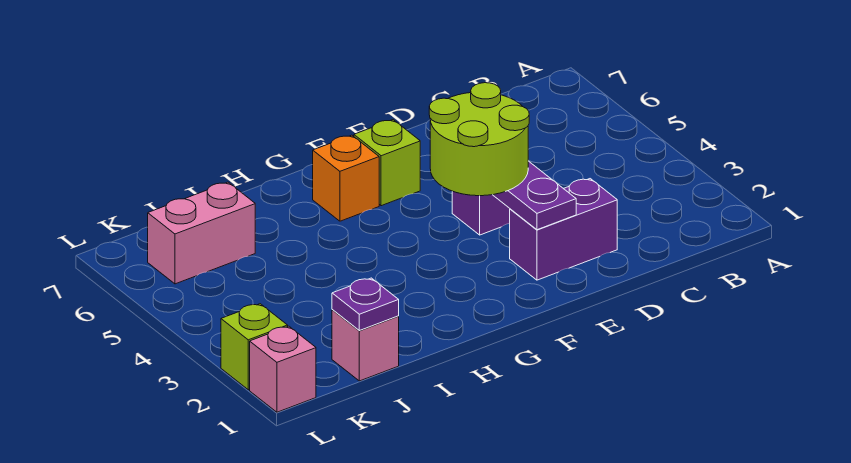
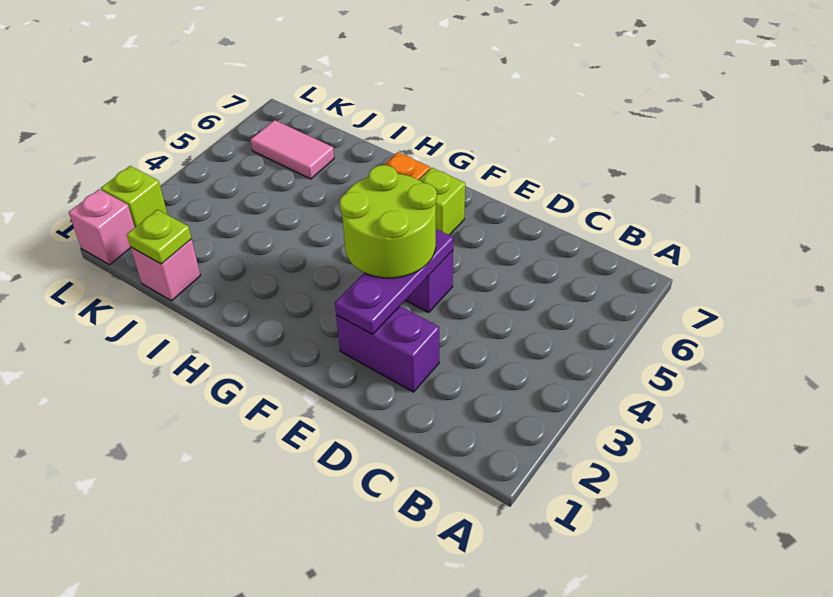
purple 1x1 plate [332,278,399,331] -> lime 1x1 plate [127,210,192,264]
pink 1x2 brick [148,182,255,284] -> pink 1x2 tile [250,120,334,179]

